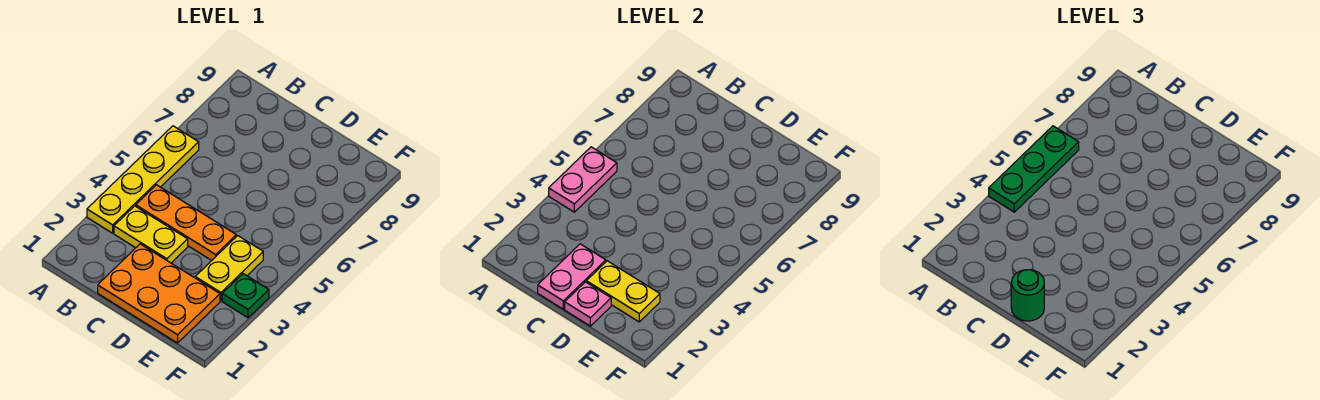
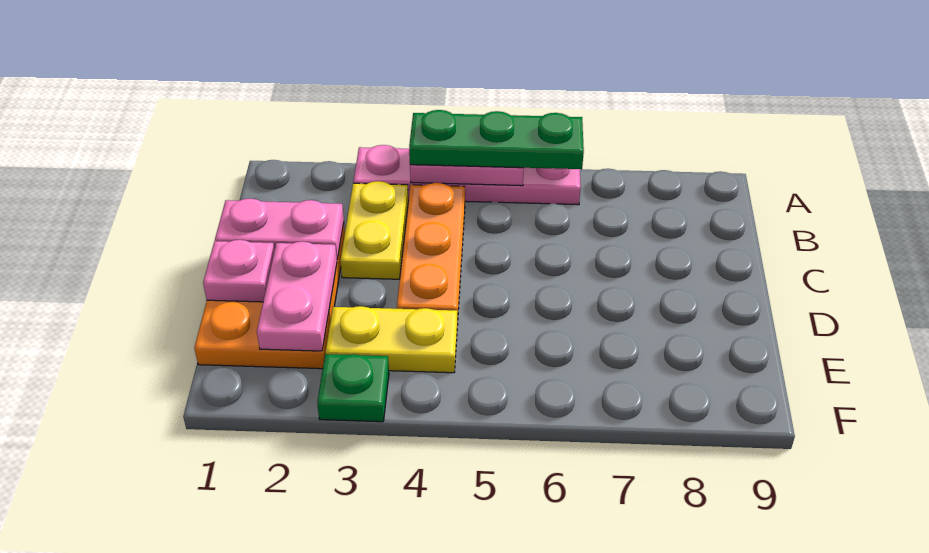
yellow 1x4 plate [87,126,199,233] -> pink 1x4 plate [353,145,581,205]
green 1x1 round brick [1011,270,1044,321] -> none
yellow 1x2 plate [586,261,660,322] -> pink 1x2 plate [257,242,337,351]

